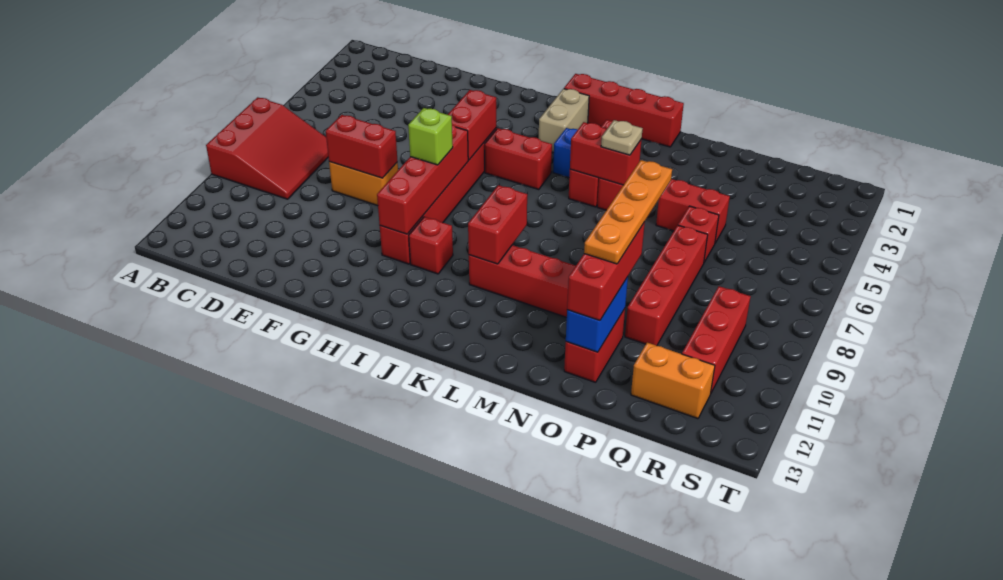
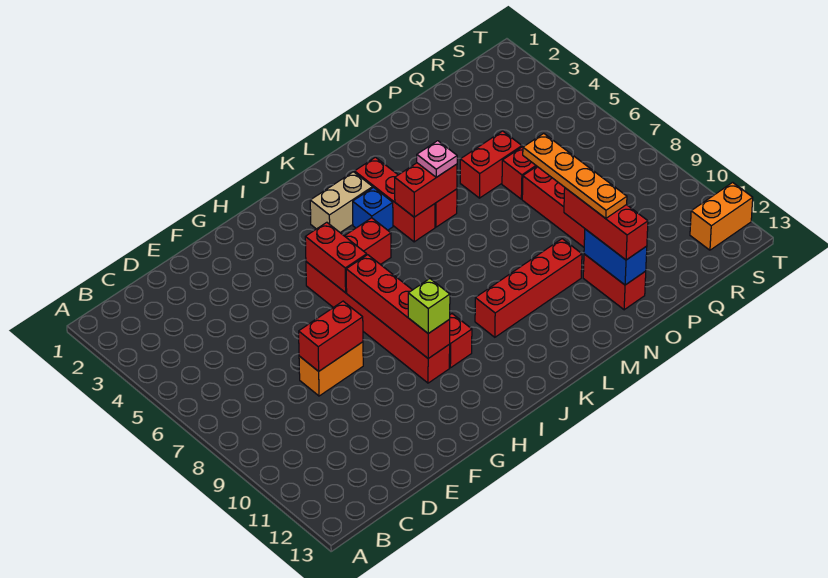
red 3x3 slope [206,97,328,199] -> none
lime 1x1 brick [408,108,453,165] -> lime 1x1 brick moved to [408,279,450,333]
red 1x4 brick [564,74,684,147] -> none
tan 1x2 brick [538,89,589,153] -> tan 1x2 brick turned to [310,172,373,233]
red 1x2 brick [468,185,527,264] -> none
tan 1x1 plate [601,120,643,155] -> pink 1x1 plate [417,141,457,177]
orange 1x2 brick [631,343,715,419] -> orange 1x2 brick moved to [690,182,753,250]
red 1x3 brick [682,286,751,394] -> none

